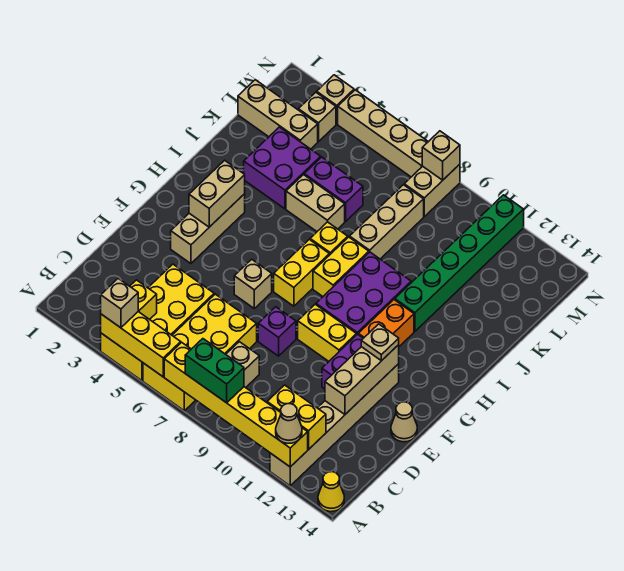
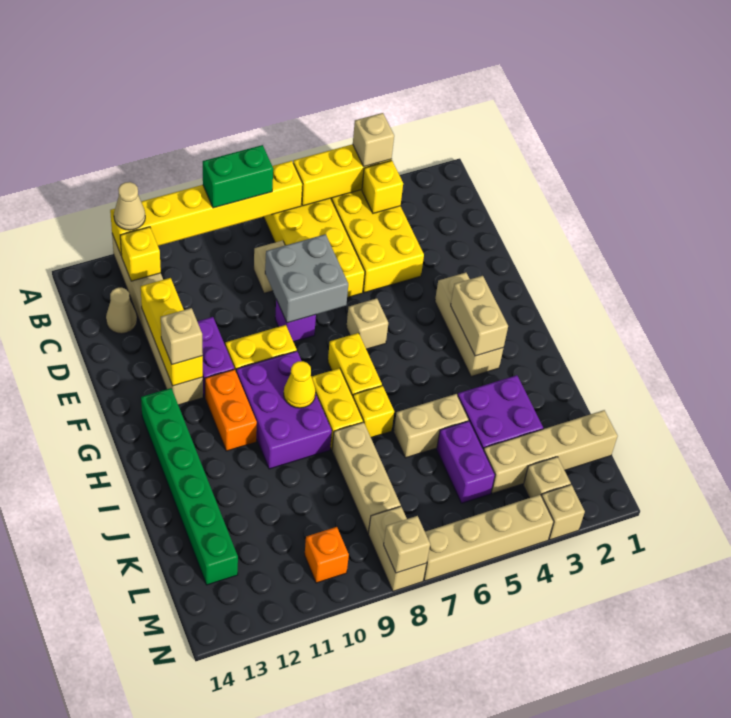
yellow 1x1 cone [318,472,344,512] -> yellow 1x1 cone moved to [284,361,316,408]
yellow 1x2 brick [267,385,326,449] -> yellow 1x1 brick [120,227,161,281]
none -> grey 2x2 brick [265,234,348,323]
tan 1x3 brick [325,345,399,414] -> yellow 1x3 brick [141,278,203,386]
tan 1x1 cone [391,402,417,442] -> tan 1x1 cone moved to [106,288,137,334]
tan 1x1 plate [361,324,399,361] -> tan 1x1 brick [161,308,203,364]
green 1x6 brick [395,195,524,331] -> green 1x6 brick moved to [141,388,238,585]
purple 1x2 brick [304,157,363,221] -> purple 1x2 brick turned to [437,421,495,503]
tan 1x3 brick [238,80,318,149] -> tan 1x4 brick [484,410,618,493]
none -> orange 1x1 brick [305,527,349,583]

